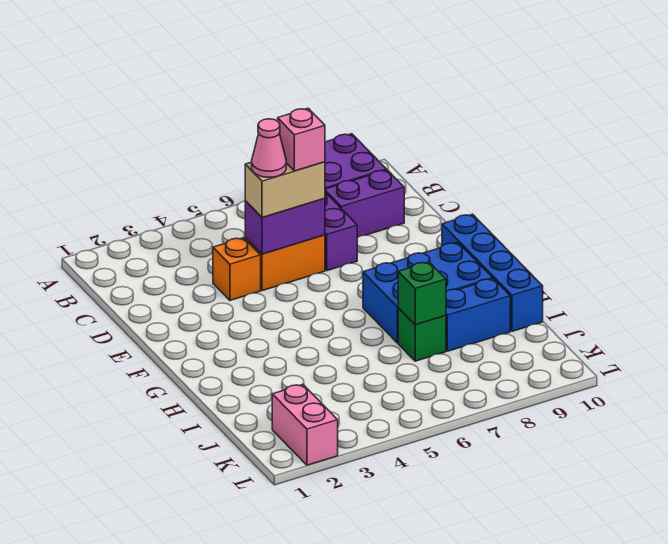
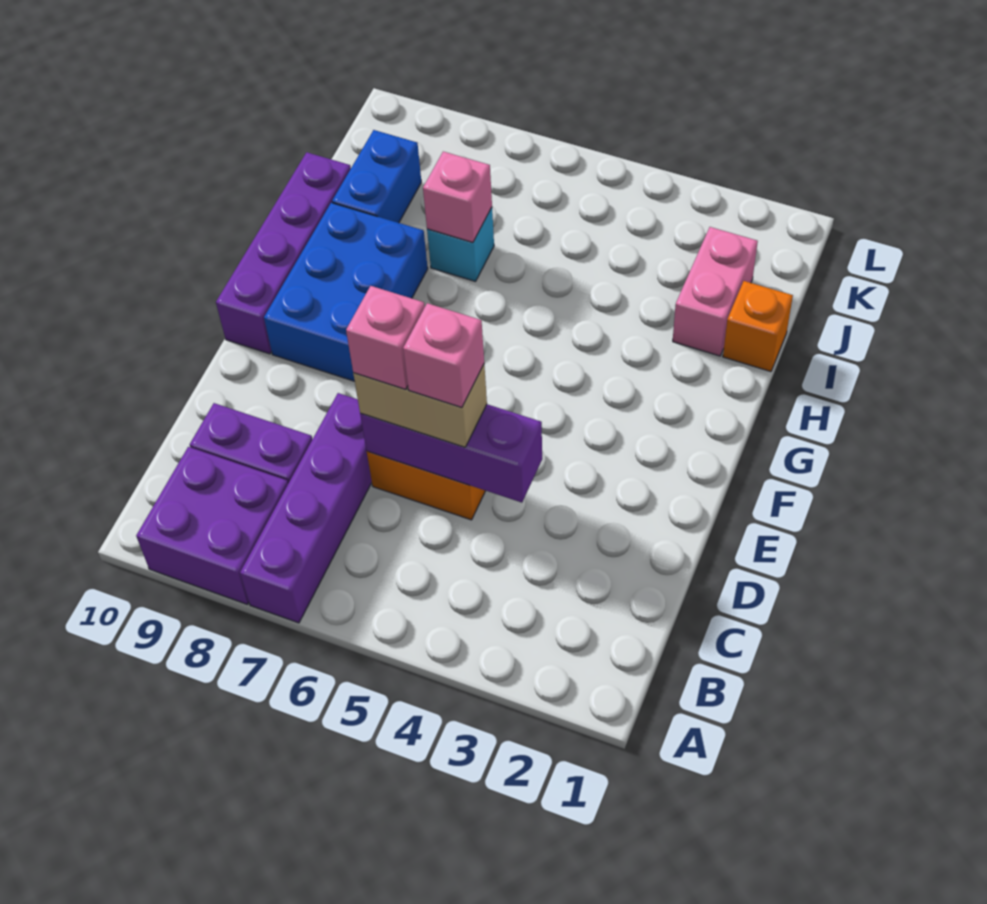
orange 1x1 brick [213,238,261,300] -> orange 1x1 brick moved to [723,281,793,372]
purple 1x2 brick [245,198,325,254] -> purple 1x3 brick [360,404,542,503]
pink 1x1 cone [252,119,286,177] -> pink 1x1 brick [403,303,484,408]
blue 1x4 brick [442,214,543,331] -> purple 1x4 brick [216,152,351,354]
blue 2x3 brick [363,243,493,343] -> blue 2x3 brick turned to [264,203,428,381]
green 1x1 brick [398,308,446,361] -> cyan 1x1 brick [427,208,494,282]
green 1x1 brick [398,262,446,325] -> pink 1x1 brick [423,152,492,242]
blue 1x2 brick [446,279,510,351] -> blue 1x2 brick turned to [332,130,421,223]
pink 1x2 brick [272,385,338,465] -> pink 1x2 brick moved to [673,227,758,356]

